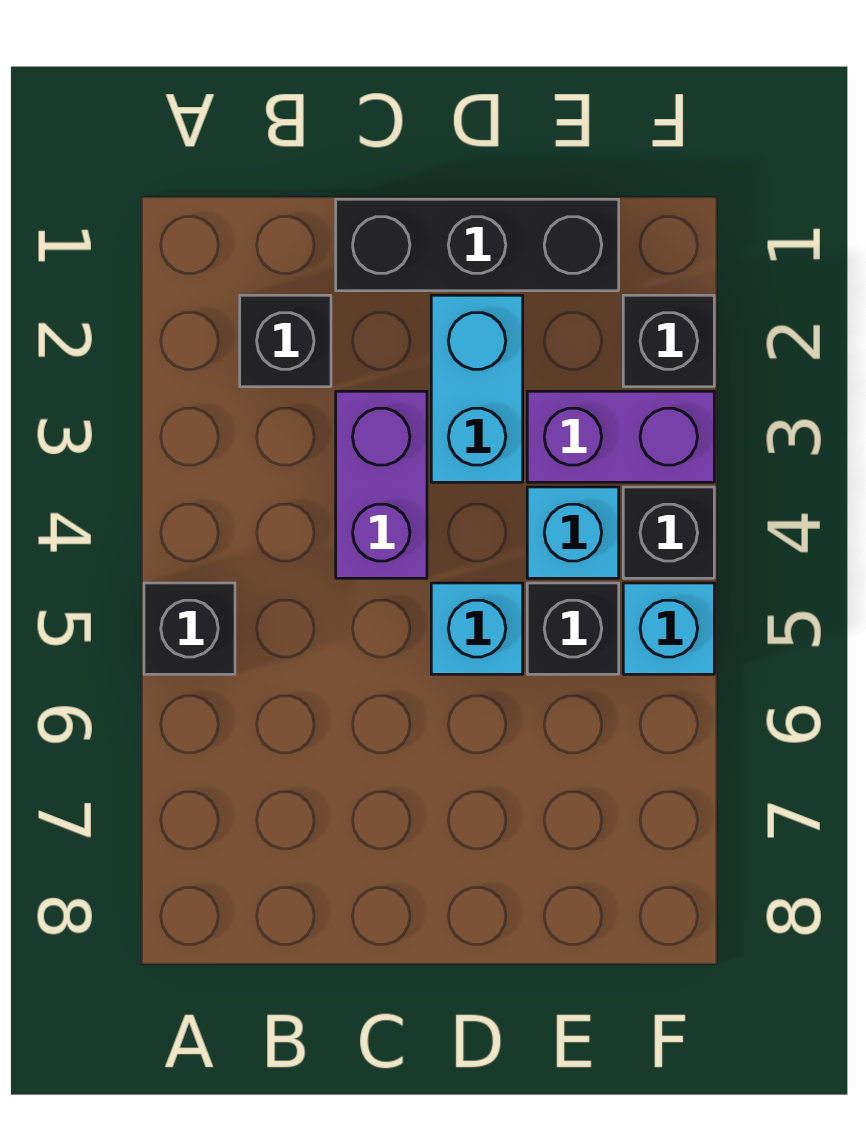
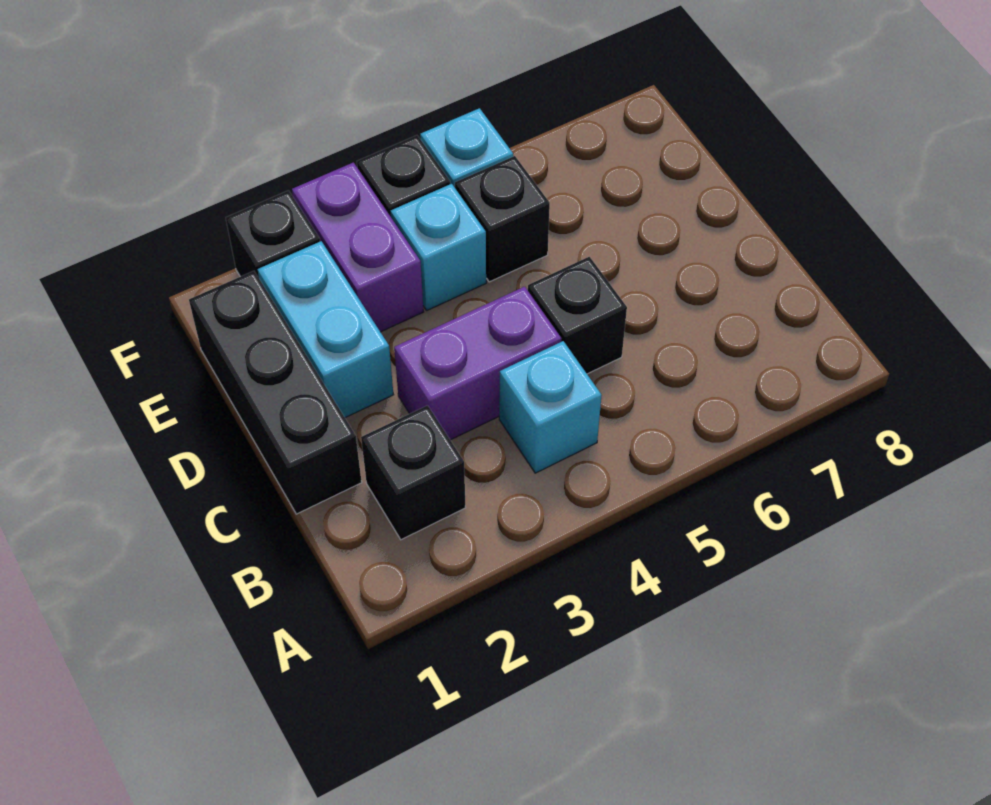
black 1x1 brick [144,583,235,674] -> black 1x1 brick moved to [528,257,627,374]
cyan 1x2 brick [431,295,523,482] -> cyan 1x2 brick turned to [258,241,393,418]
cyan 1x1 brick [431,583,523,674] -> cyan 1x1 brick moved to [499,341,602,473]

